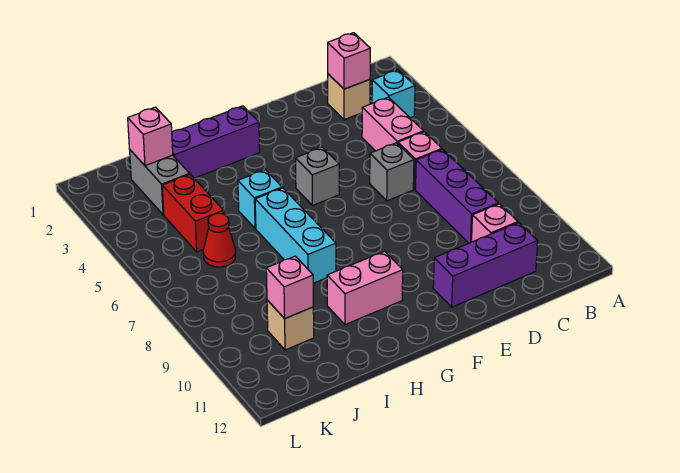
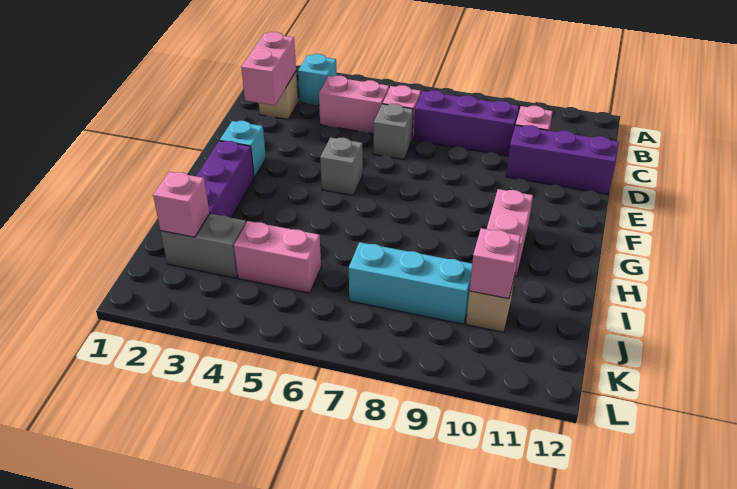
pink 1x1 brick [328,33,370,89] -> pink 1x2 brick [241,32,296,105]
purple 1x3 brick [433,223,538,307] -> purple 1x3 brick turned to [506,125,619,194]
cyan 1x1 brick [238,170,282,229] -> cyan 1x1 brick moved to [220,121,266,178]
cyan 1x3 brick [255,188,336,283] -> cyan 1x3 brick moved to [349,242,472,324]
red 1x2 brick [162,174,224,252] -> pink 1x2 brick [234,221,321,293]
red 1x1 cone [203,213,236,267] -> none

